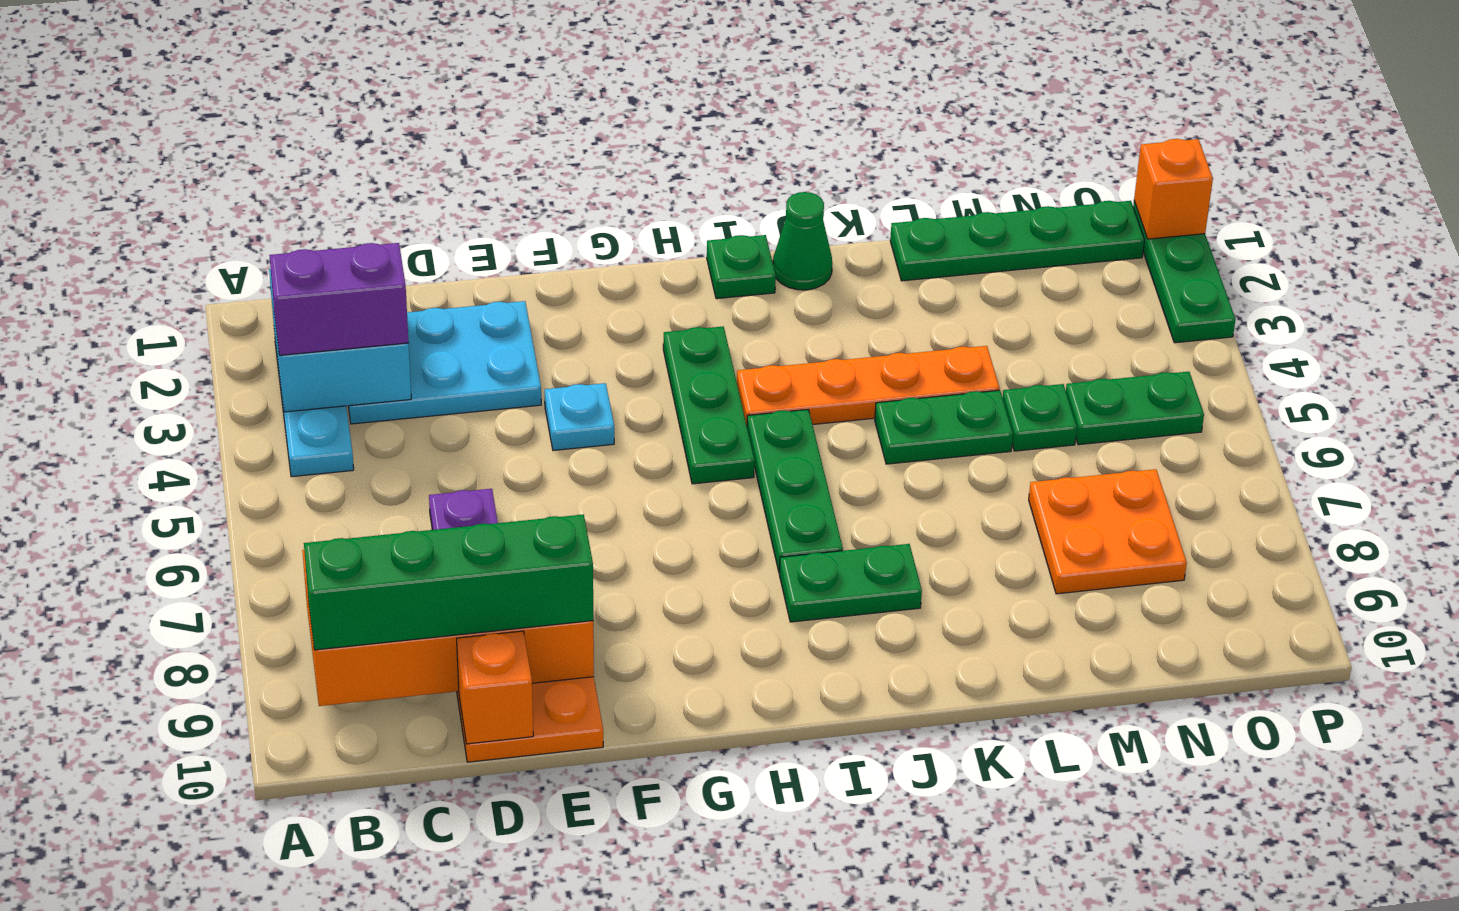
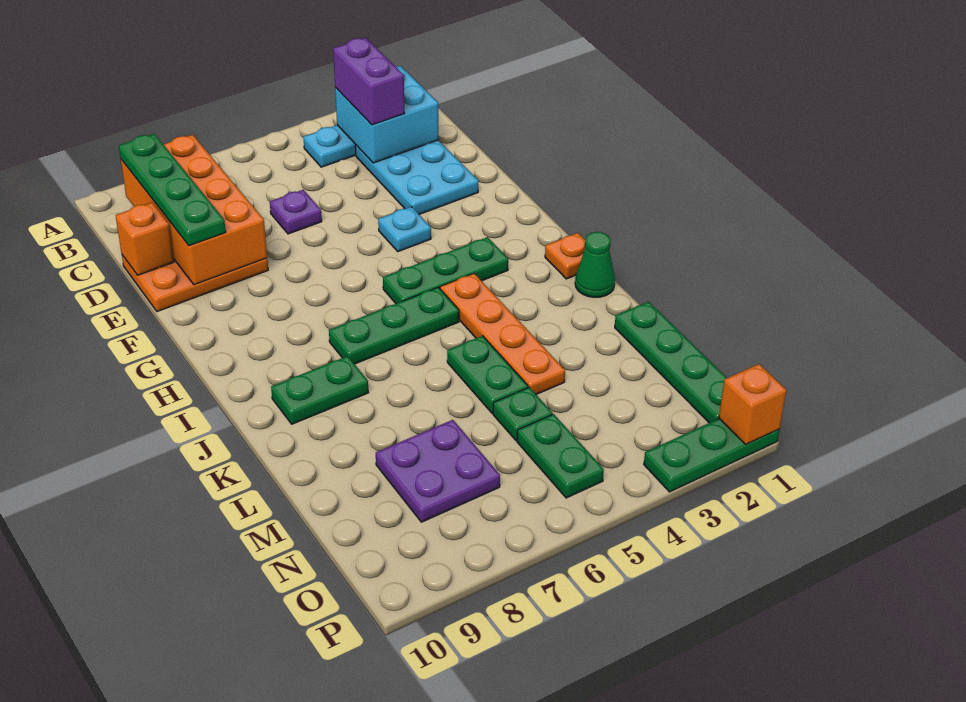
green 1x4 brick [304,514,593,650] -> green 1x4 plate [119,134,226,246]
green 1x1 plate [707,235,776,299] -> orange 1x1 plate [545,233,585,279]
green 1x2 plate [779,544,922,622] -> green 1x2 plate turned to [271,356,368,424]
orange 2x2 plate [1029,469,1187,594] -> purple 2x2 plate [376,420,500,522]

